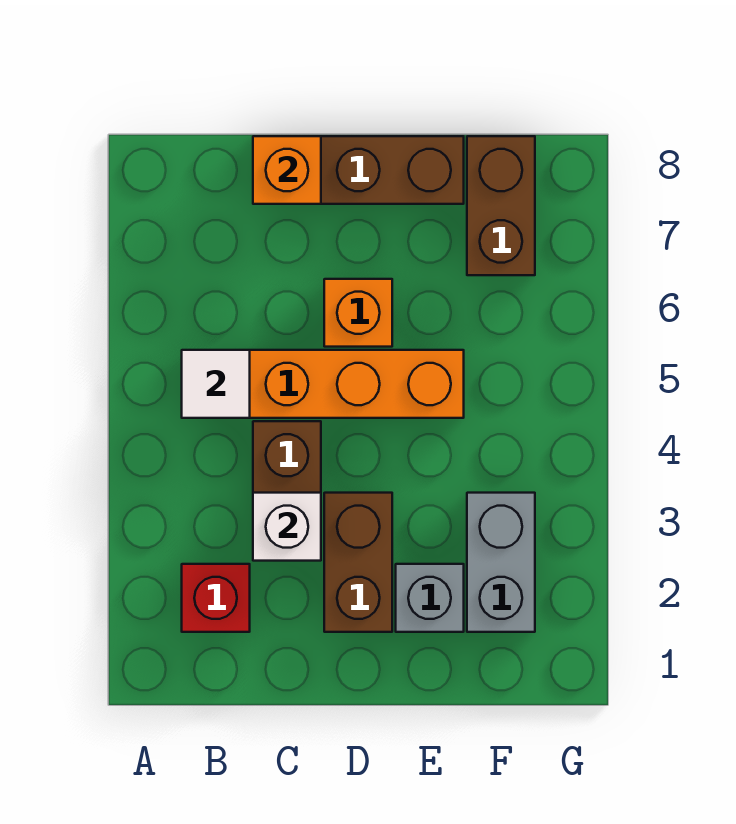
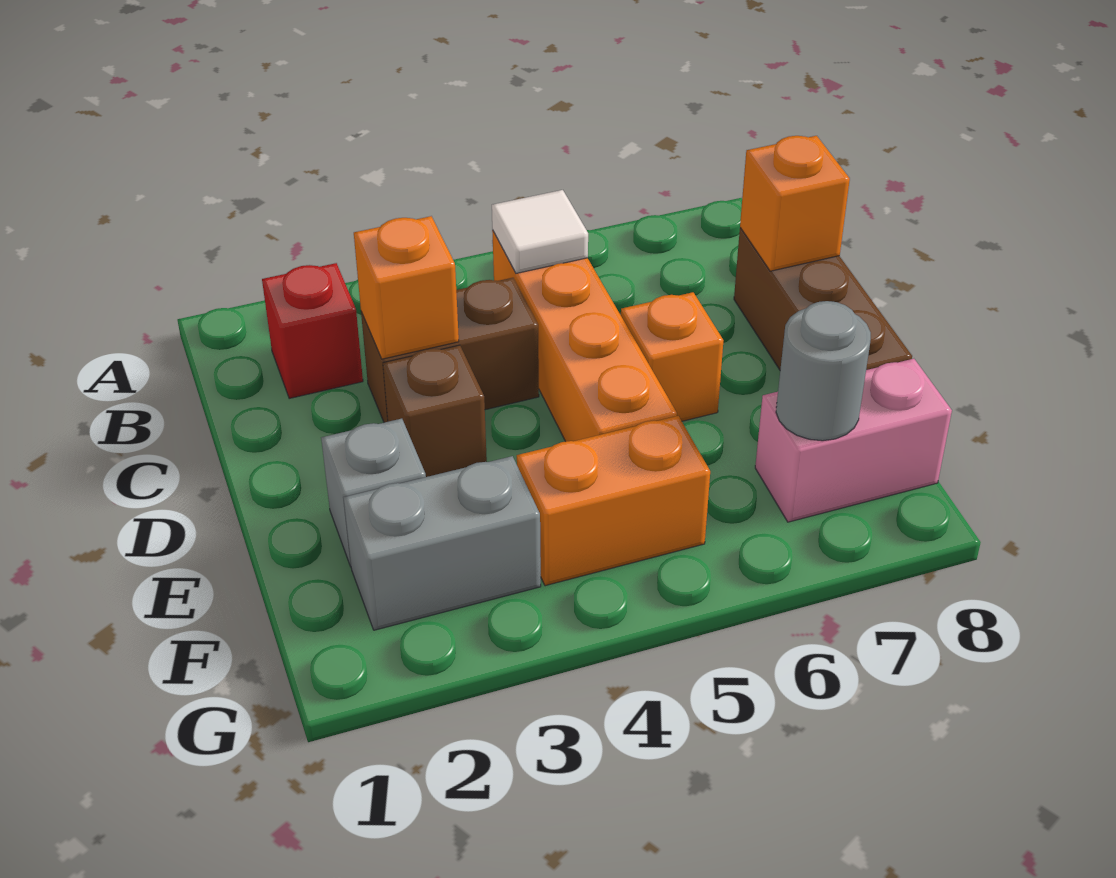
white 1x1 brick [253,493,321,561] -> orange 1x1 brick [354,216,459,359]
brown 1x2 brick [324,493,392,632] -> brown 1x1 brick [383,345,487,477]
none -> orange 1x2 brick [517,416,710,586]
brown 1x2 brick [467,136,535,275] -> pink 1x2 brick [755,359,952,522]
none -> grey 1x1 round brick [776,301,871,441]

